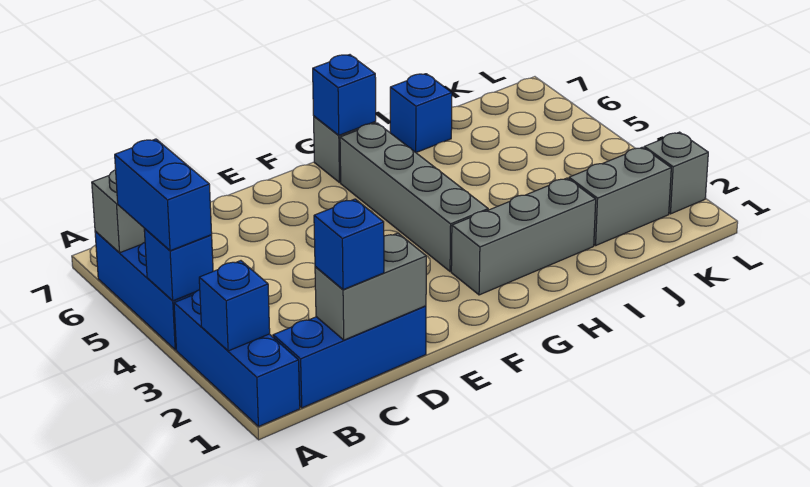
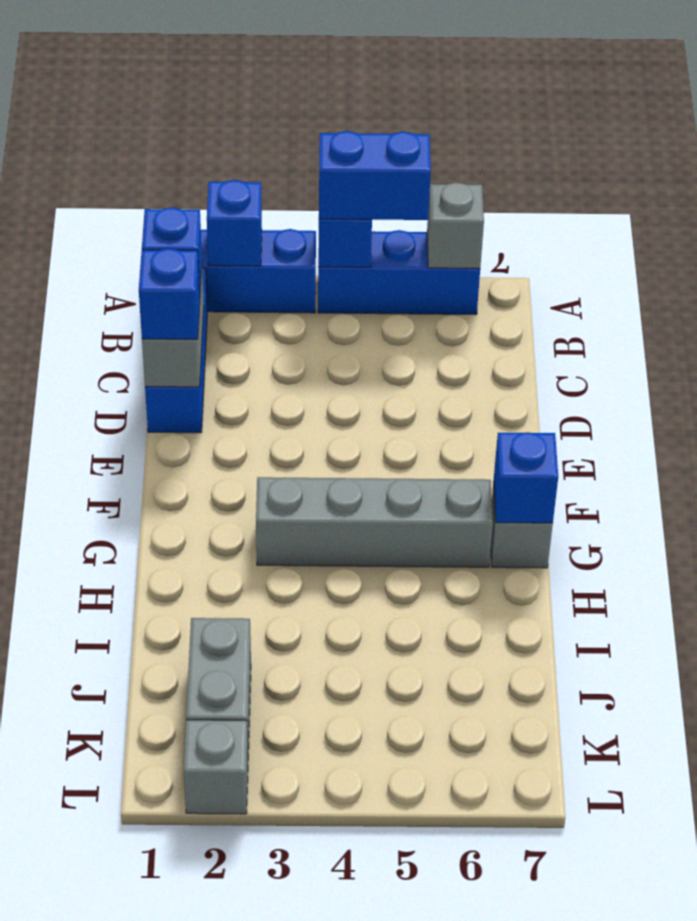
grey 1x3 brick [451,178,596,295] -> none
blue 1x1 brick [390,74,452,152] -> blue 1x1 brick moved to [139,248,200,339]

